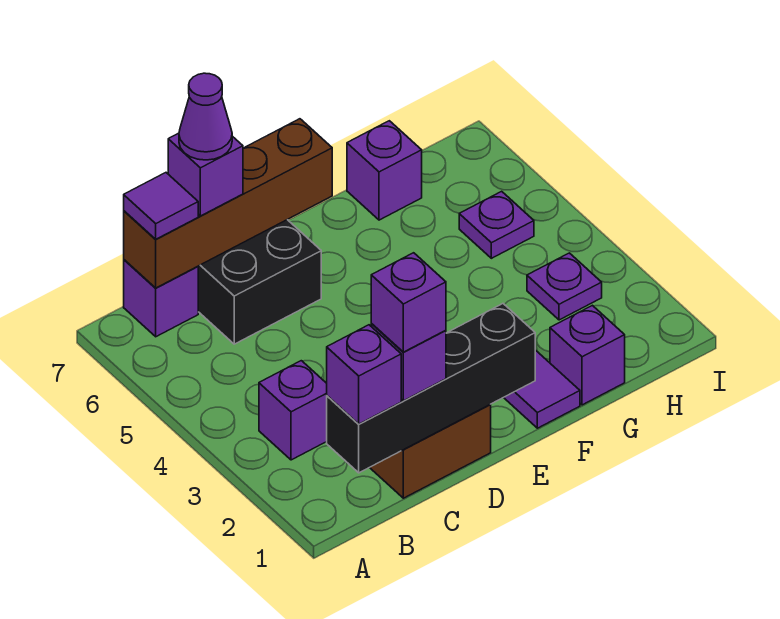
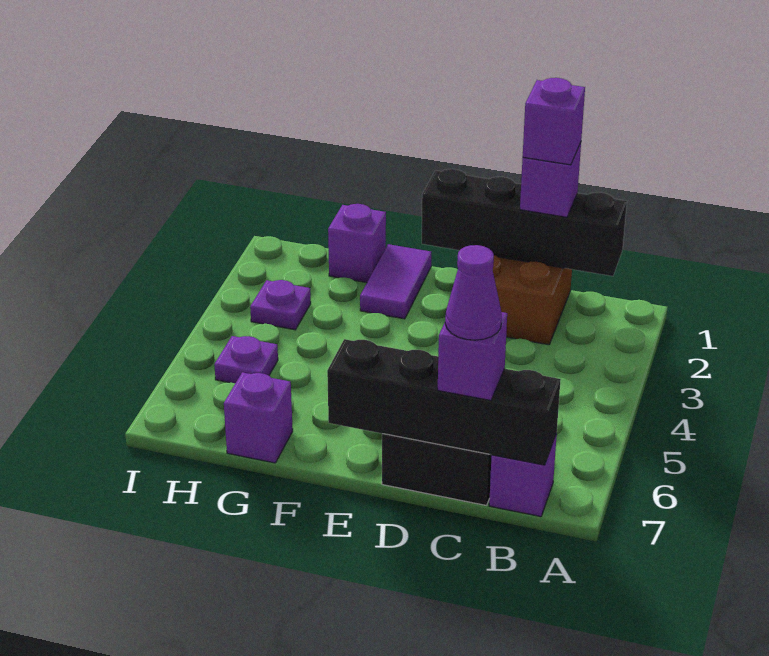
purple 1x1 brick [327,325,401,424] -> none
purple 1x1 brick [259,361,327,460] -> none
brown 1x4 brick [124,119,332,288] -> black 1x4 brick [327,339,561,465]
purple 1x1 tile [124,173,198,239] -> none

